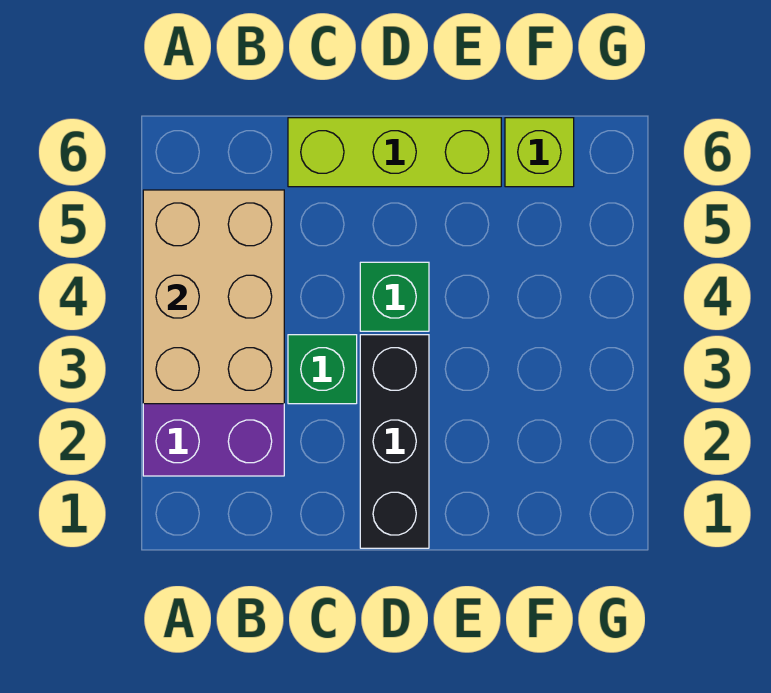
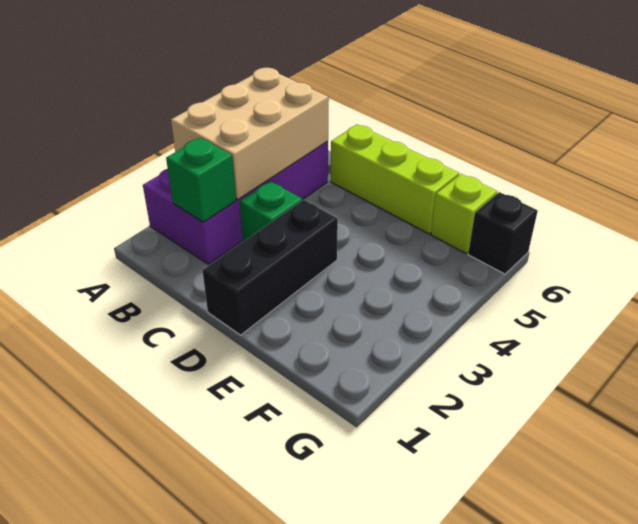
green 1x1 brick [360,262,429,331] -> green 1x1 brick moved to [166,138,236,222]
none -> black 1x1 brick [468,192,538,274]

